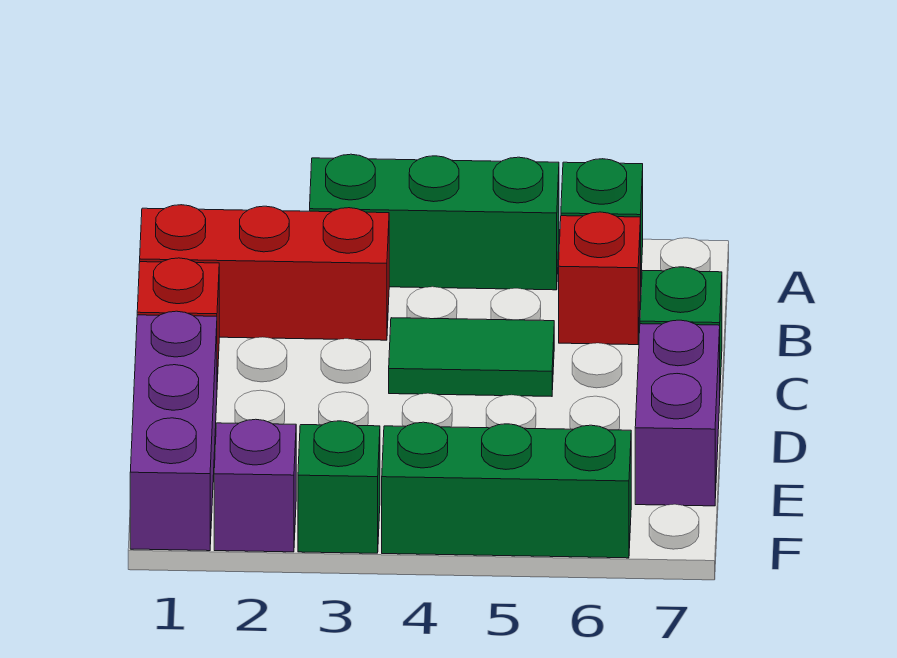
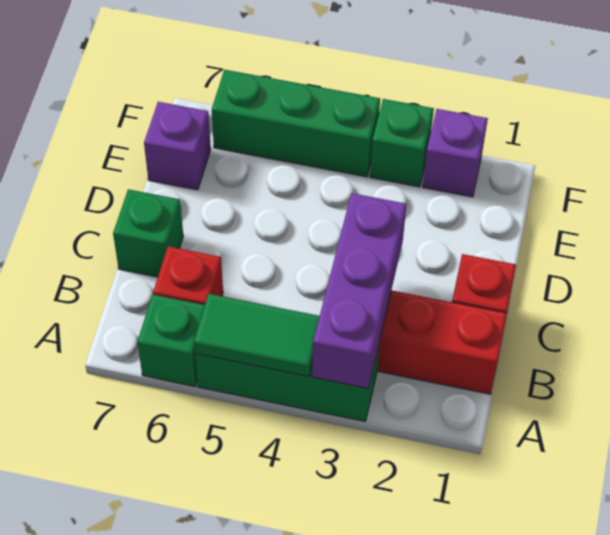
green 1x2 tile [389,318,554,396] -> green 1x2 tile moved to [194,294,320,376]
purple 1x3 brick [130,311,217,551] -> purple 1x3 brick moved to [312,193,407,388]
purple 1x2 brick [635,320,720,506] -> purple 1x1 brick [144,102,211,190]

